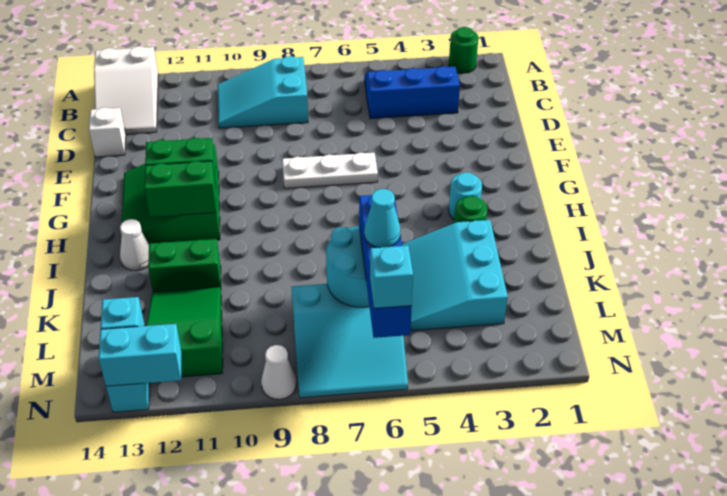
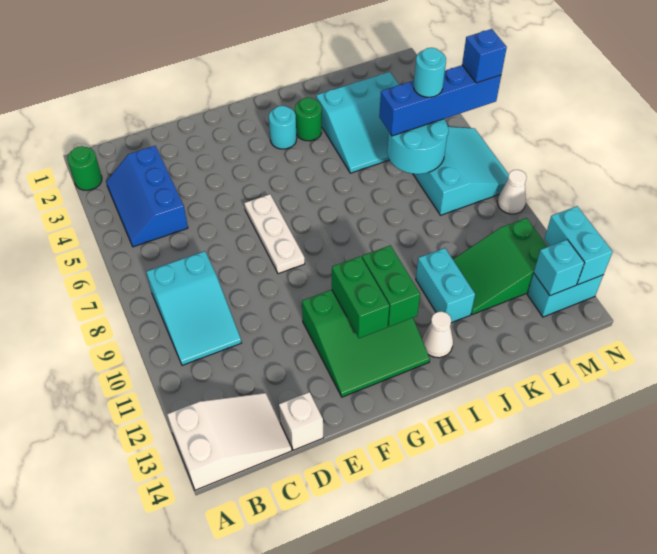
green 1x2 brick [148,239,221,292] -> cyan 1x2 brick [416,248,475,323]
cyan 1x1 cone [364,189,400,248] -> cyan 1x1 round brick [414,48,446,97]
cyan 1x1 brick [370,246,413,308] -> blue 1x1 brick [462,29,507,83]

